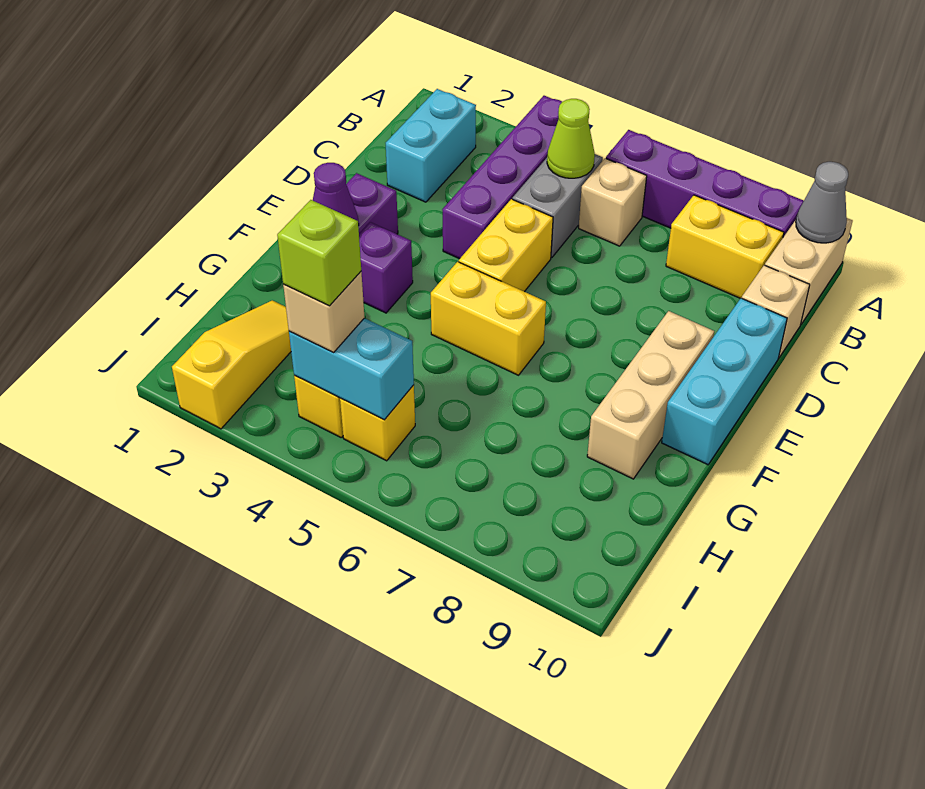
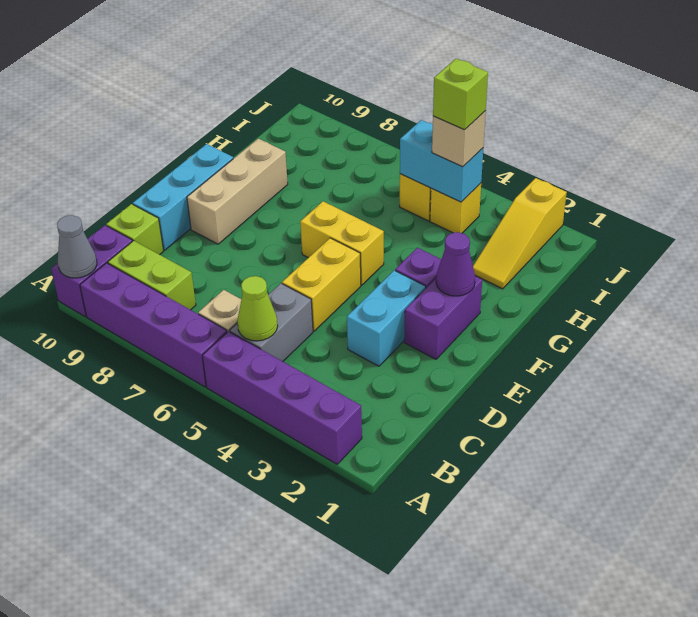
purple 1x4 brick [442,96,562,259] -> purple 1x4 brick turned to [202,331,362,464]
tan 1x2 brick [765,218,853,324] -> purple 1x2 brick [51,225,132,317]
cyan 1x2 brick [386,89,476,202] -> cyan 1x2 brick moved to [347,270,426,366]
yellow 1x2 brick [666,195,784,298] -> lime 1x2 brick [108,241,196,310]
tan 1x1 brick [742,265,810,357] -> lime 1x1 brick [106,204,164,255]

